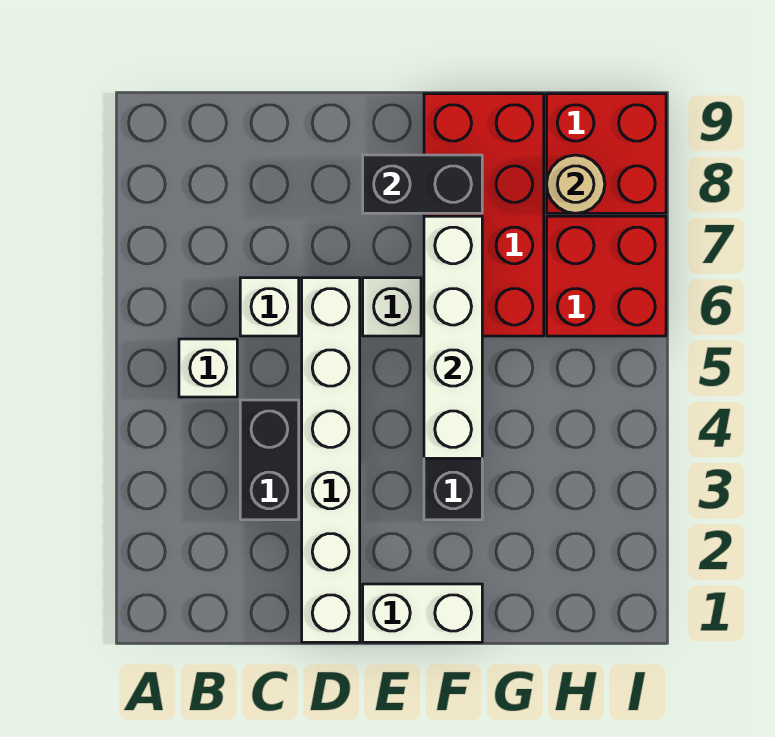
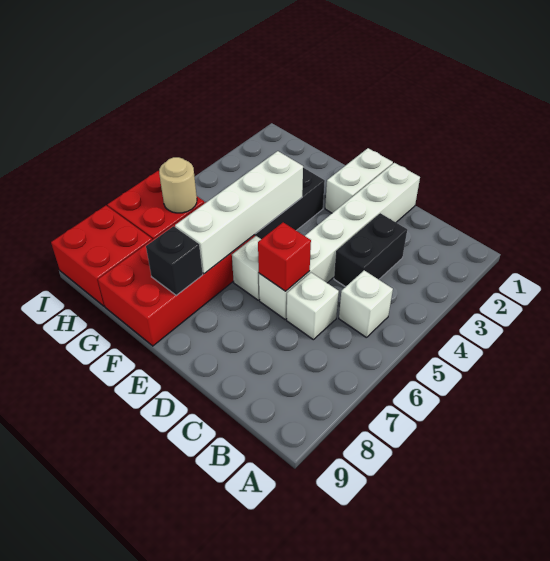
none -> red 1x1 brick [258,222,311,291]
white 1x2 brick [363,584,482,642] -> white 1x2 brick turned to [325,148,393,213]
black 1x2 brick [363,155,482,213] -> black 1x1 brick [146,226,203,295]
tan 1x1 round brick [547,155,605,213] -> tan 1x1 round brick moved to [159,157,197,213]

